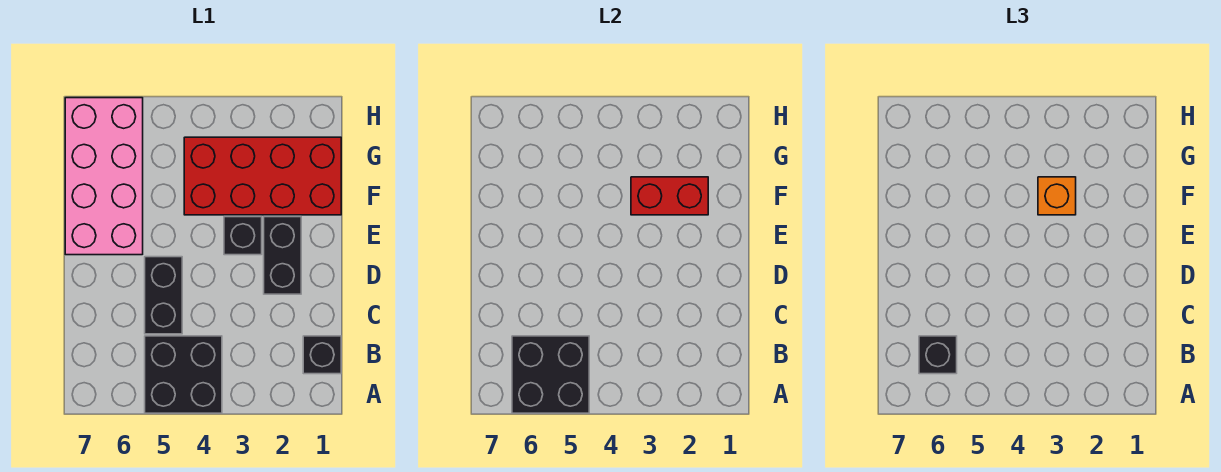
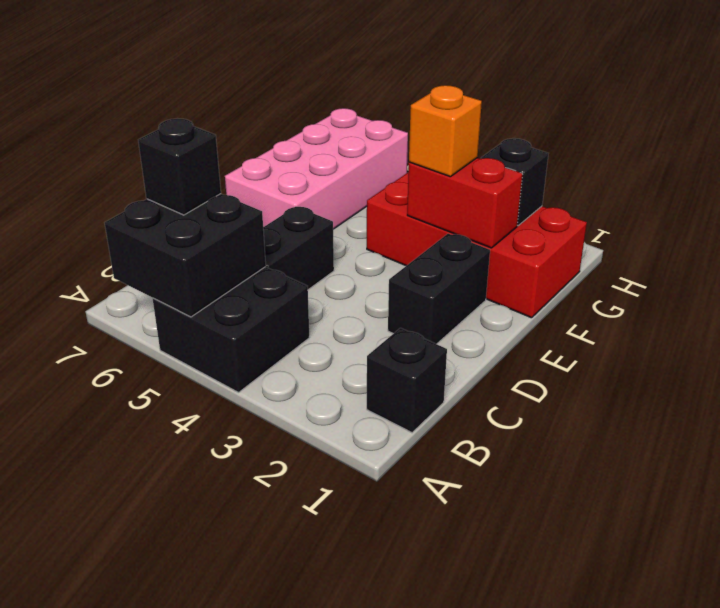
black 1x1 brick [224,217,262,255] -> black 1x1 brick moved to [481,138,548,225]

